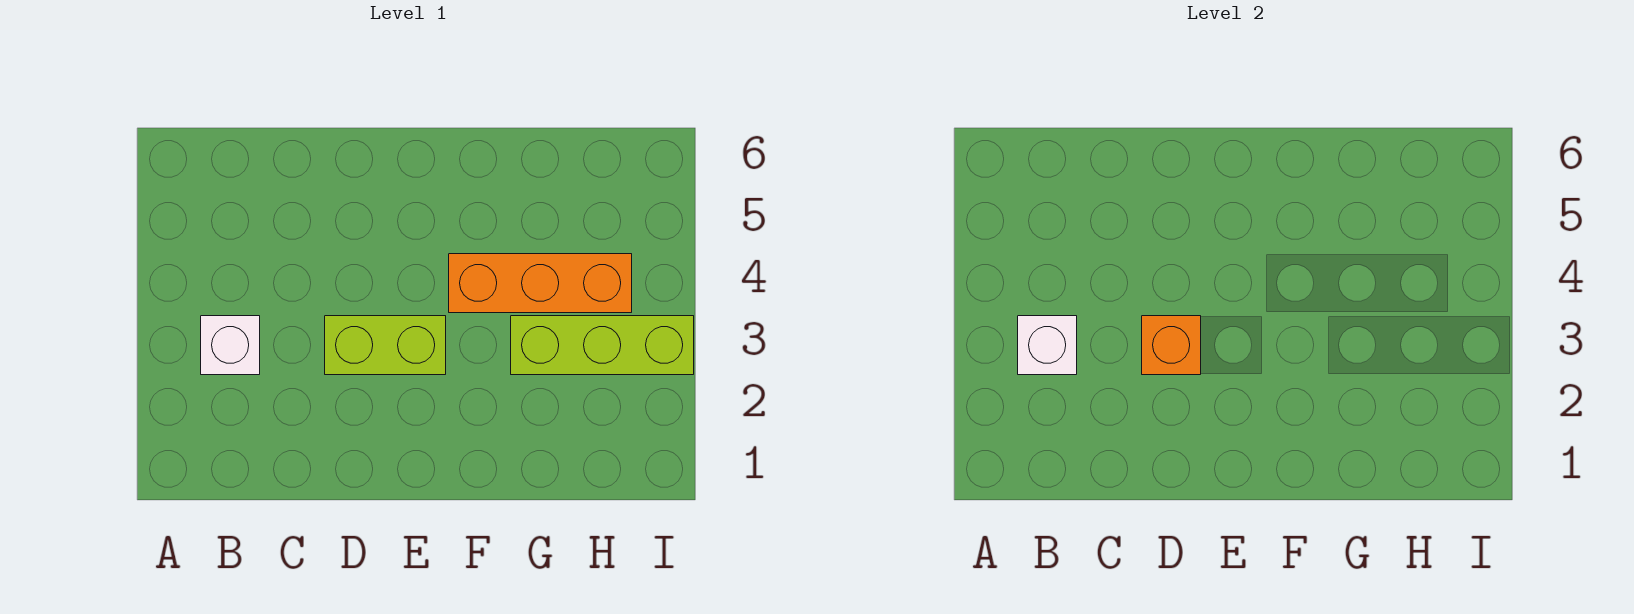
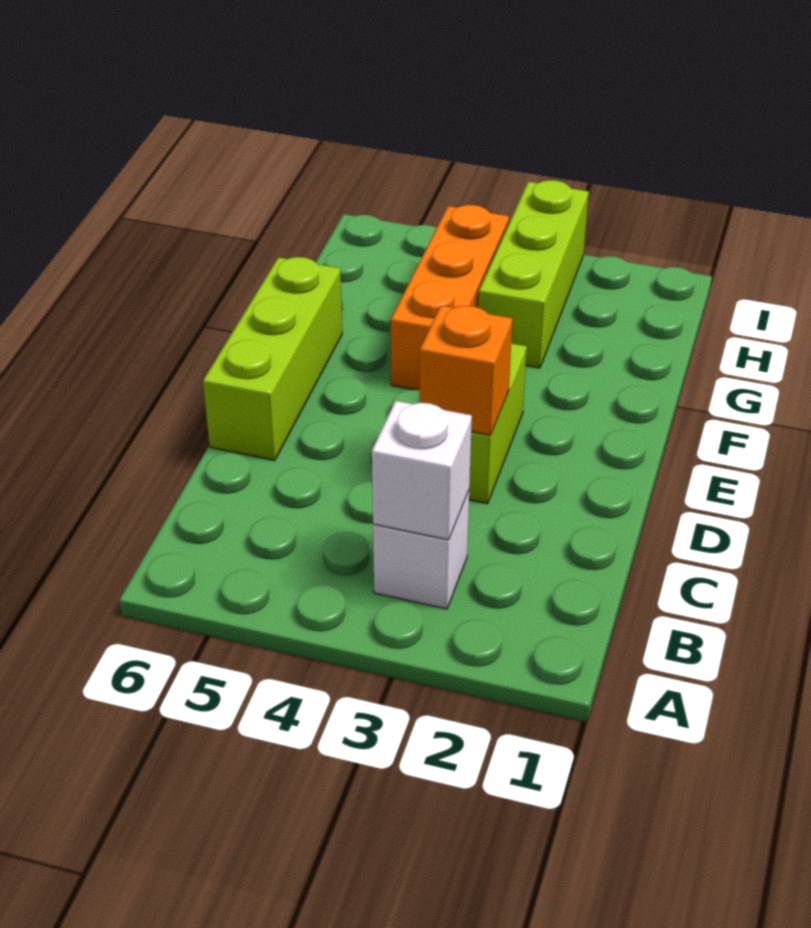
none -> lime 1x3 brick [203,257,342,460]

